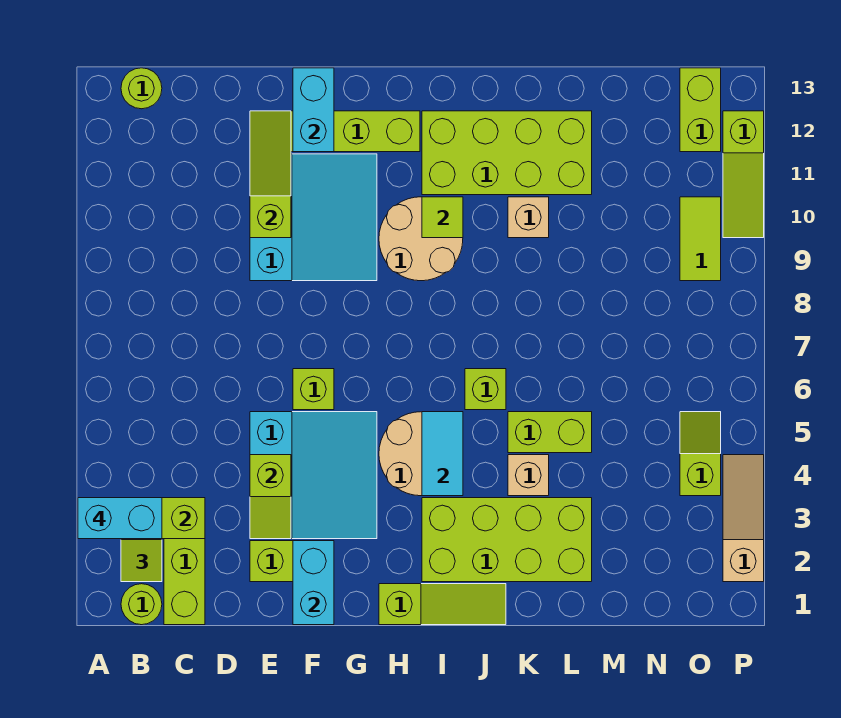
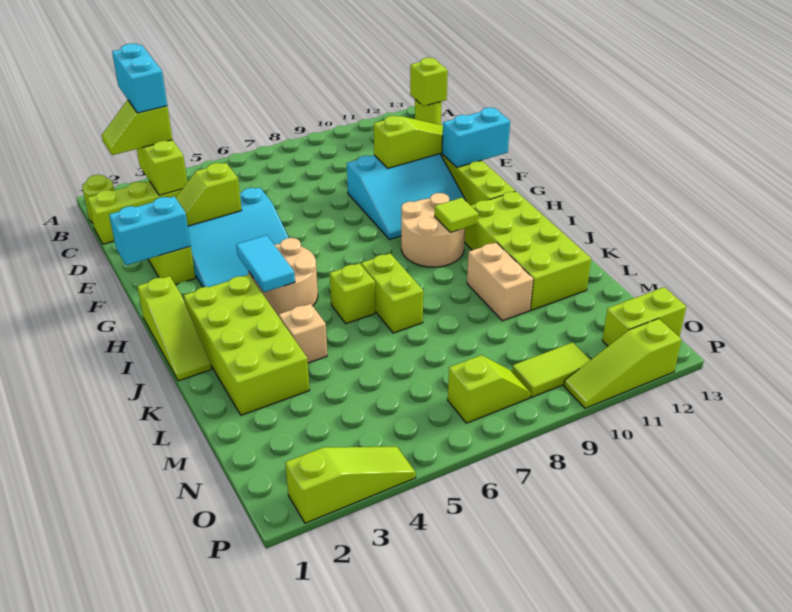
lime 1x1 brick [293,369,334,410] -> lime 1x1 brick moved to [410,58,448,106]
cyan 1x2 tile [422,412,463,496] -> cyan 1x2 tile turned to [236,235,295,292]
lime 1x2 brick [508,412,592,453] -> lime 1x2 brick moved to [361,253,423,333]
tan 1x1 brick [508,197,549,238] -> tan 1x2 brick [467,242,533,321]
lime 1x2 slope [680,412,721,496] -> lime 1x2 slope moved to [448,355,531,423]
tan 1x3 slope [723,455,764,582] -> lime 1x3 slope [285,447,416,523]

